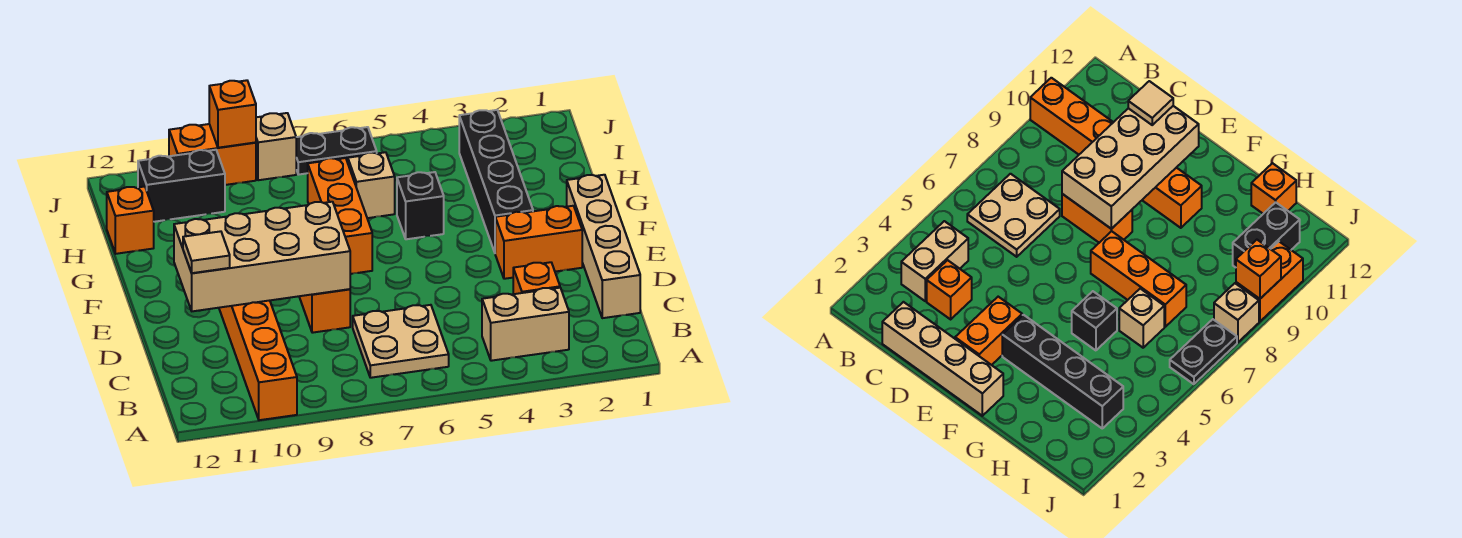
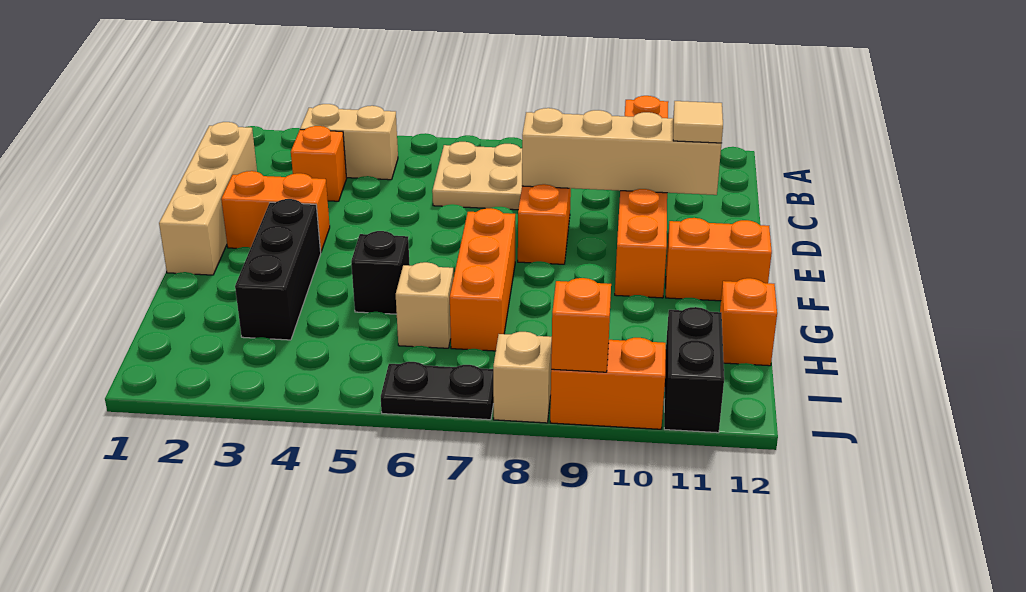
tan 2x4 brick [174,202,350,311] -> tan 1x4 brick [522,108,722,195]
black 1x4 brick [459,110,533,252] -> black 1x3 brick [235,199,321,340]
none -> orange 1x2 brick [666,218,772,301]
black 1x2 brick [138,150,225,222] -> black 1x2 brick turned to [664,307,724,433]

